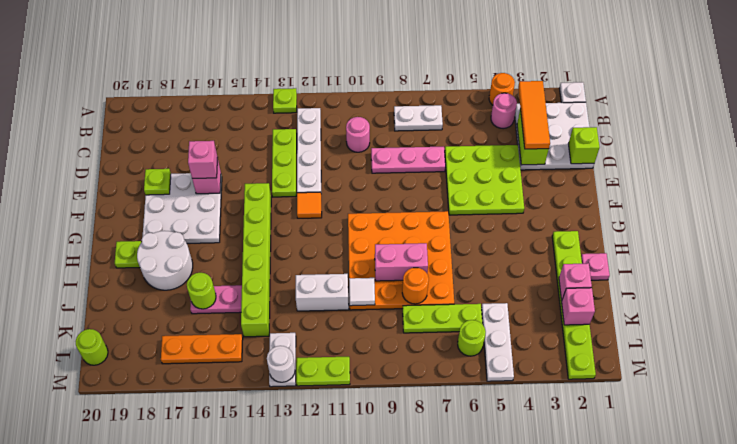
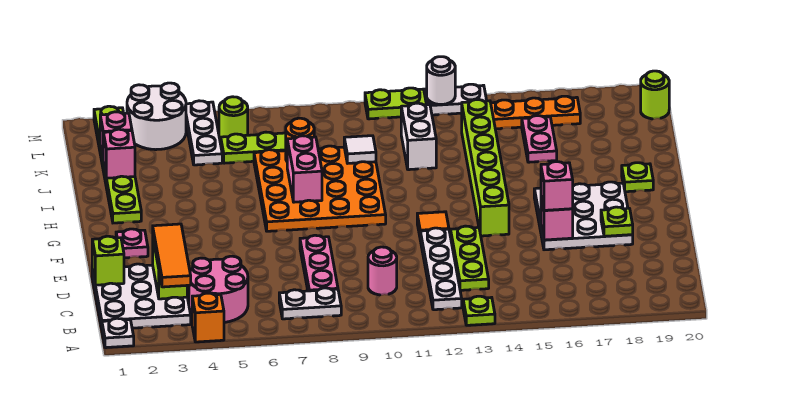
orange 1x1 round brick [489,73,515,105] -> orange 1x1 brick [192,293,224,342]
pink 1x1 round brick [491,93,517,129] -> pink 2x2 round brick [189,256,248,322]
lime 3x3 plate [445,145,524,215] -> none
pink 1x3 plate [371,147,445,173] -> pink 1x3 plate turned to [300,235,338,291]
white 2x2 round brick [137,231,193,290] -> white 2x2 round brick moved to [127,83,186,150]
pink 1x1 plate [581,253,610,280] -> pink 1x1 plate moved to [116,229,148,258]
pink 1x2 brick [375,243,428,281] -> pink 1x2 brick turned to [287,136,322,202]
white 1x2 brick [296,274,349,311] -> white 1x2 brick turned to [401,103,436,170]
pink 1x2 plate [190,285,242,314] -> pink 1x2 plate turned to [522,116,557,162]
lime 1x1 round brick [187,273,216,309] -> none
white 1x2 plate [269,333,296,387] -> white 1x2 plate turned to [425,84,487,115]

